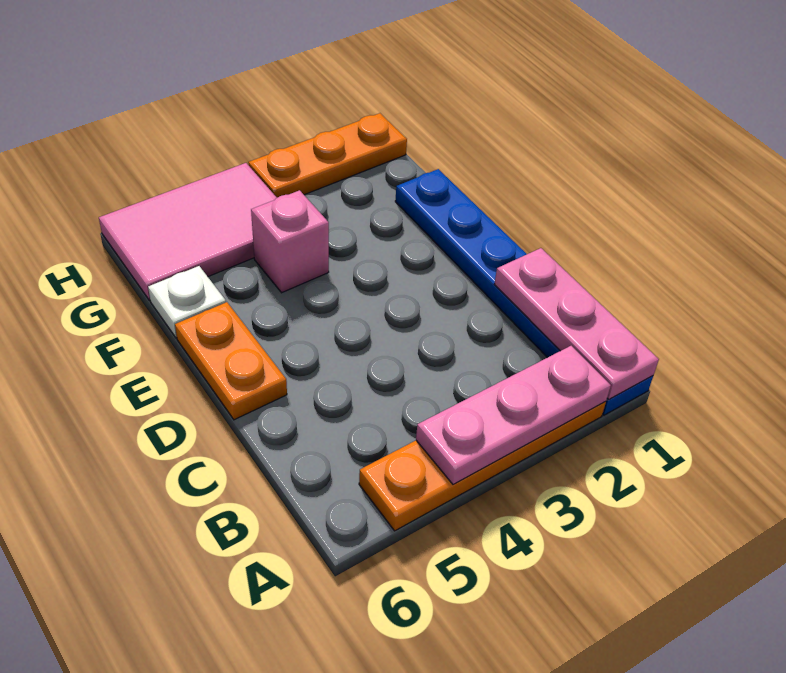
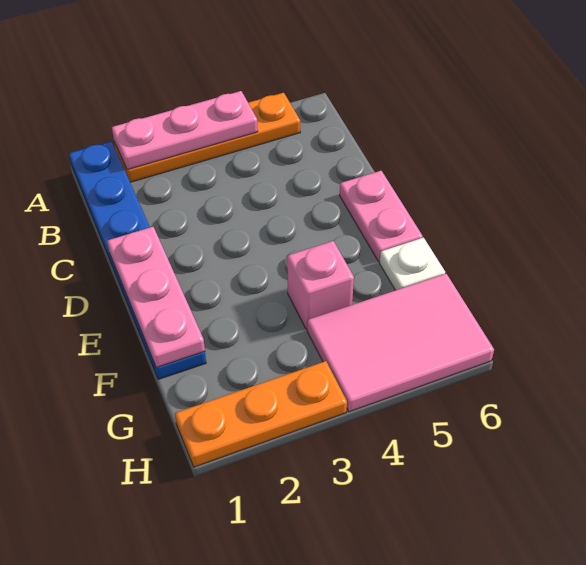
pink 1x3 plate [494,248,659,399] -> pink 1x3 plate moved to [107,227,205,368]
orange 1x2 plate [175,302,287,420] -> pink 1x2 plate [340,171,423,262]

